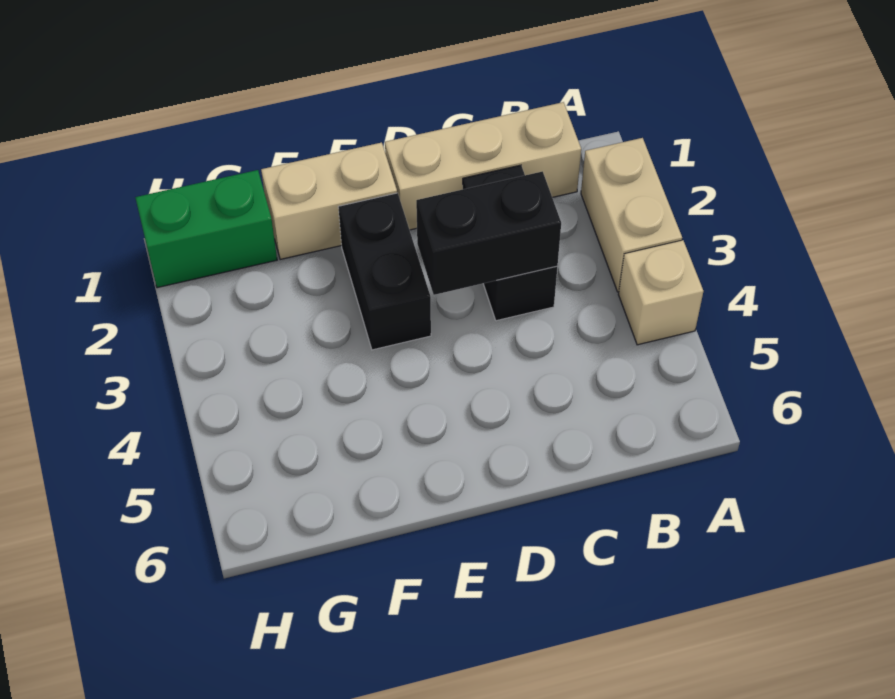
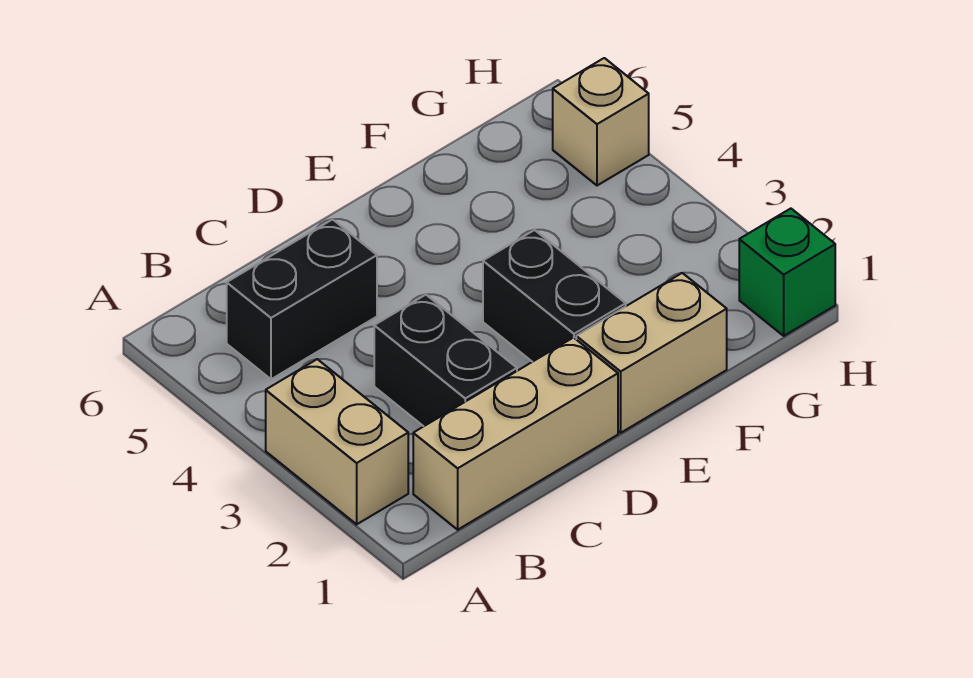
tan 1x1 brick [618,240,704,345] -> tan 1x1 brick moved to [553,58,649,185]
black 1x2 brick [416,171,561,295] -> black 1x2 brick moved to [227,219,377,379]
green 1x2 brick [135,170,277,288] -> green 1x1 brick [739,209,835,336]

